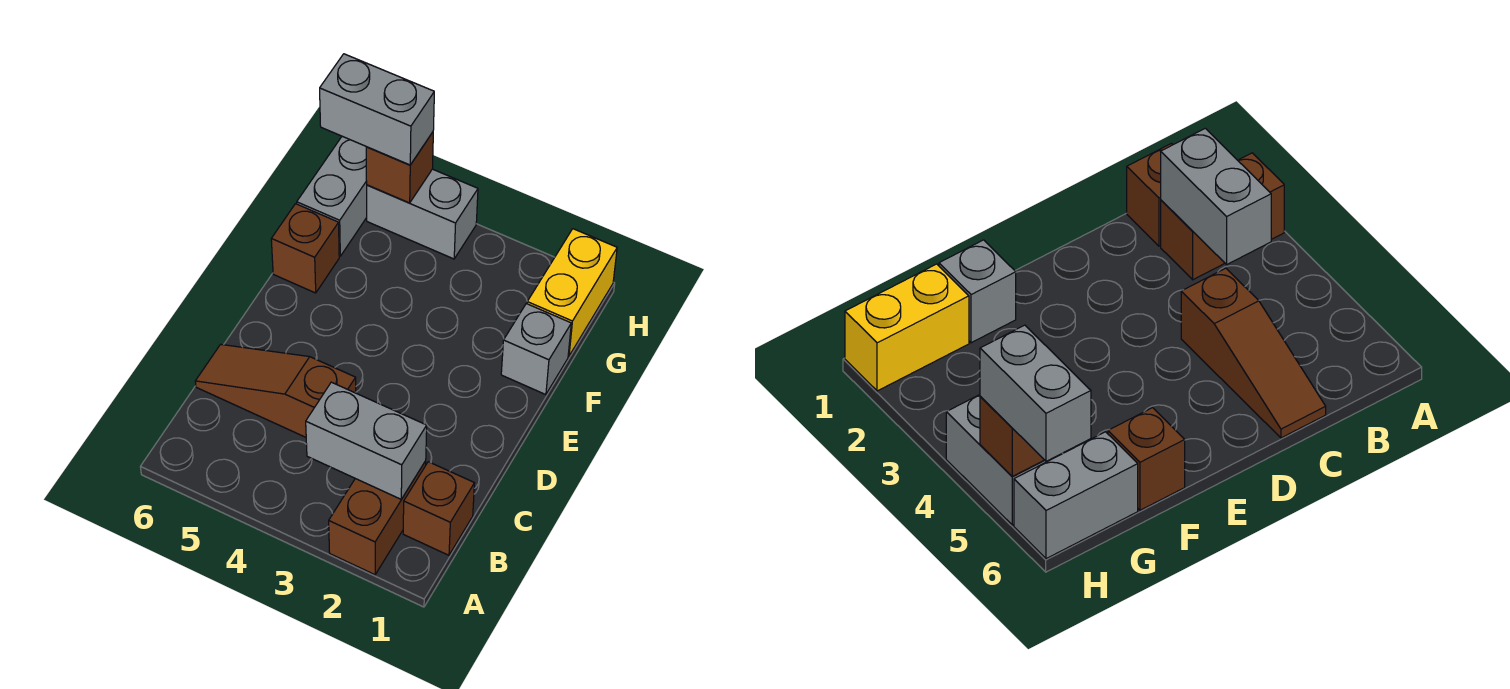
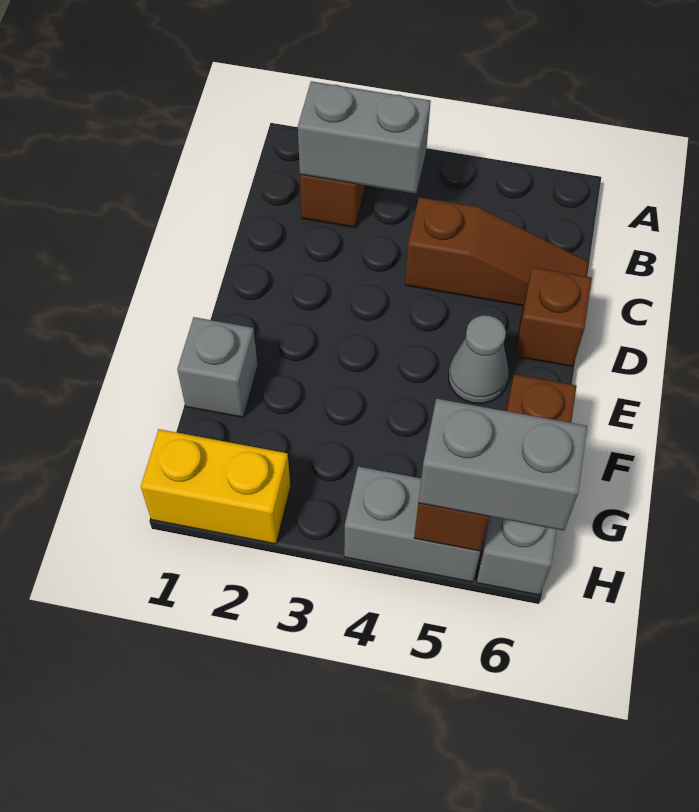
brown 1x1 brick [403,462,474,555] -> brown 1x1 brick moved to [515,267,592,367]
none -> grey 1x1 cone [449,315,508,404]
yellow 1x2 brick [527,229,617,356] -> yellow 1x2 brick turned to [141,429,290,544]

